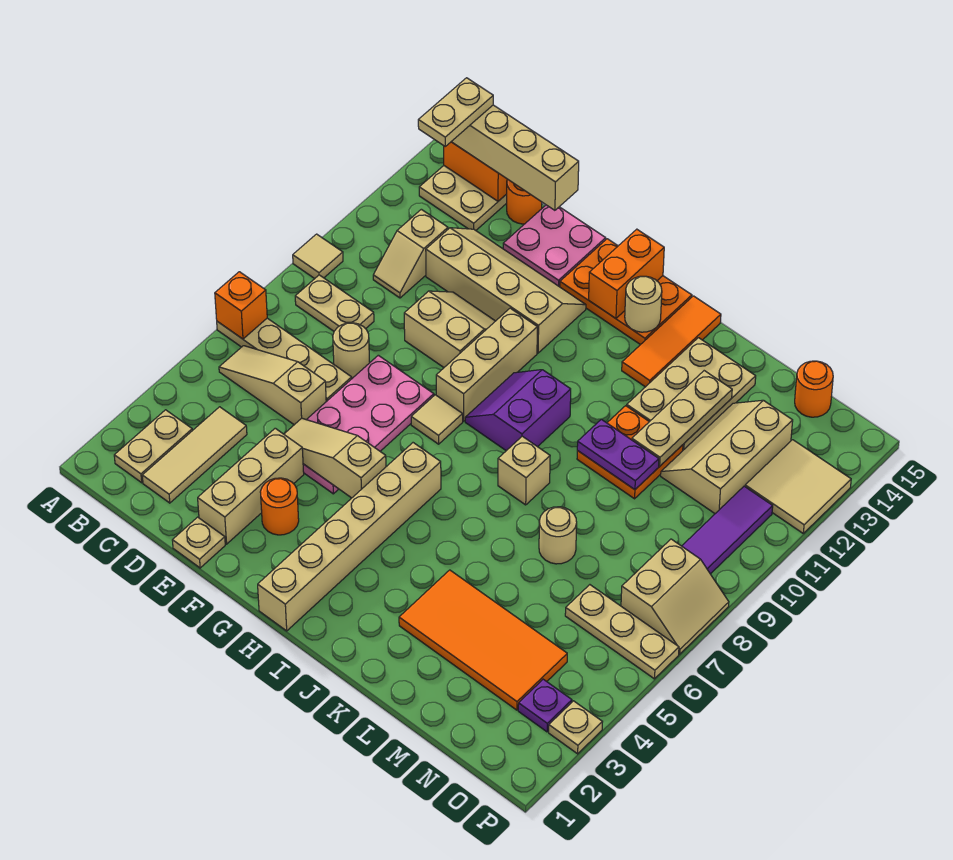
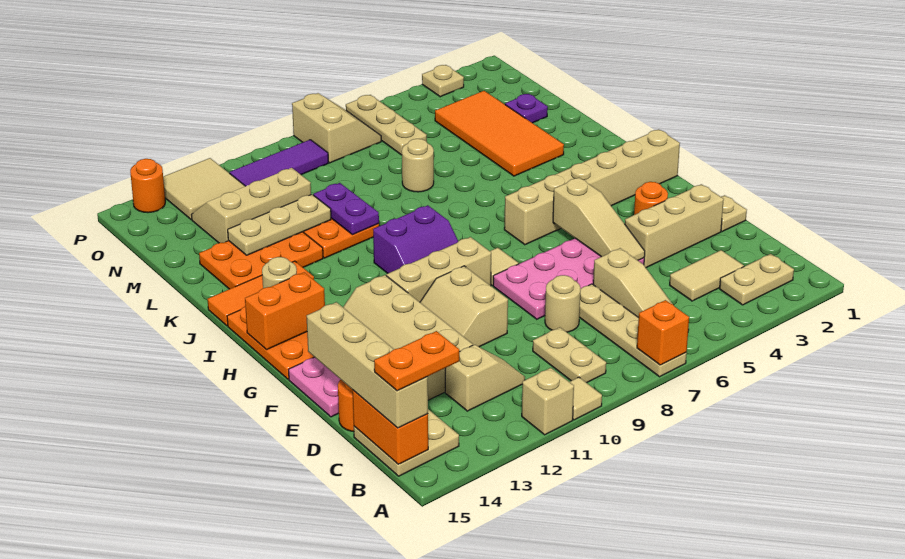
tan 1x2 plate [418,78,493,146] -> orange 1x2 plate [374,331,459,391]
tan 1x3 tile [142,407,247,503] -> tan 1x2 tile [670,250,744,301]
tan 1x1 brick [498,436,550,505] -> tan 1x1 brick moved to [522,368,574,435]
tan 2x3 plate [627,338,756,450] -> orange 2x3 plate [199,232,323,289]
tan 2x3 slope [661,400,793,514] -> tan 2x3 slope turned to [191,168,311,243]
orange 1x1 round brick [795,361,833,417] -> orange 1x1 round brick moved to [130,159,165,213]
purple 1x1 plate [518,679,572,732] -> purple 1x1 plate moved to [505,94,548,123]
tan 2x2 slope [621,539,729,654] -> tan 2x2 slope turned to [292,93,381,163]

